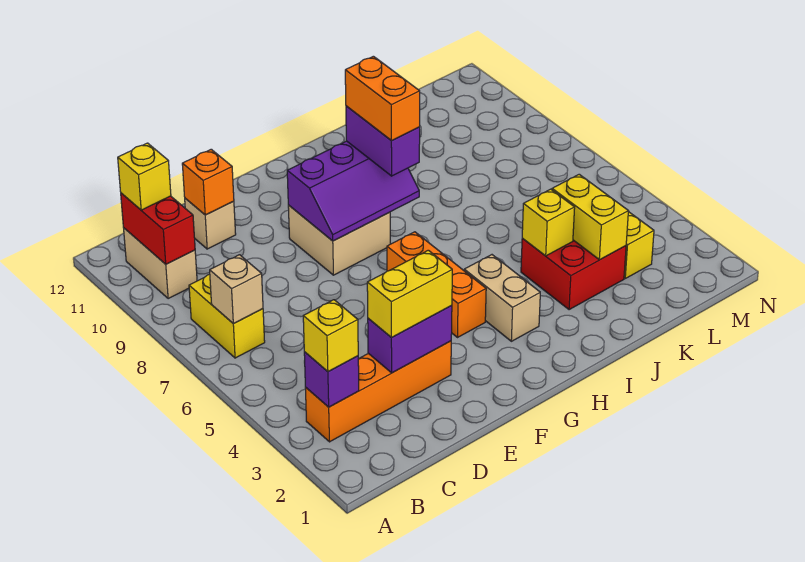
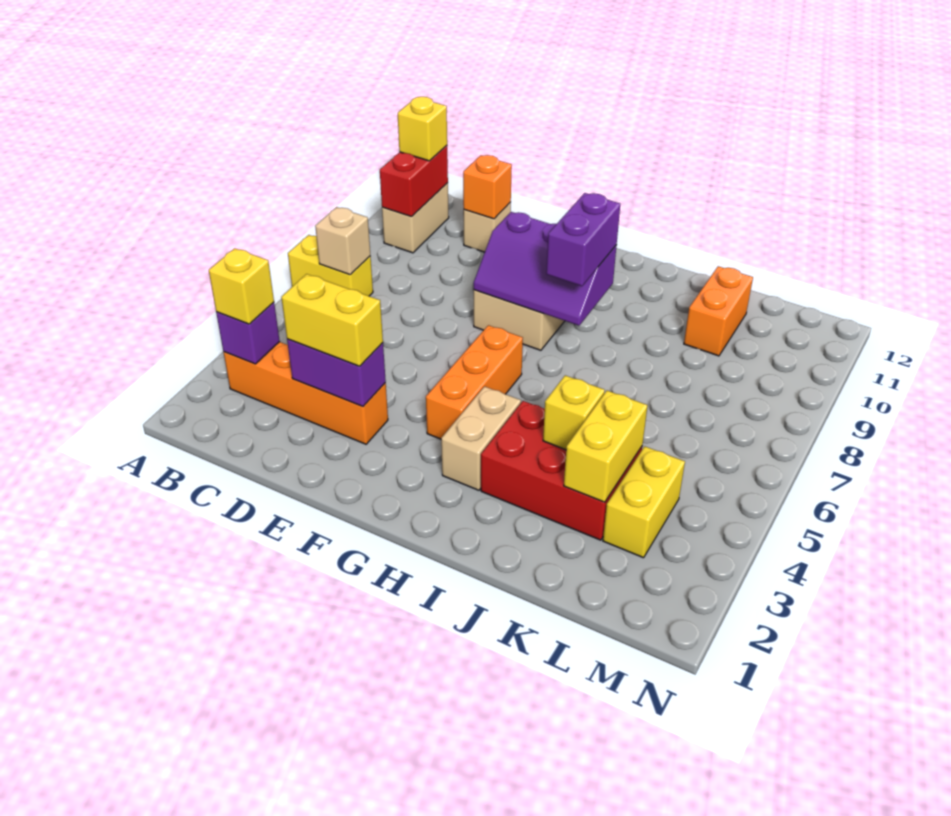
yellow 1x2 brick [189,274,265,358] -> yellow 1x2 brick turned to [288,235,373,296]
orange 1x2 brick [345,56,420,141] -> orange 1x2 brick moved to [684,266,753,356]
red 2x2 brick [521,238,626,310] -> red 2x3 brick [481,401,642,540]

